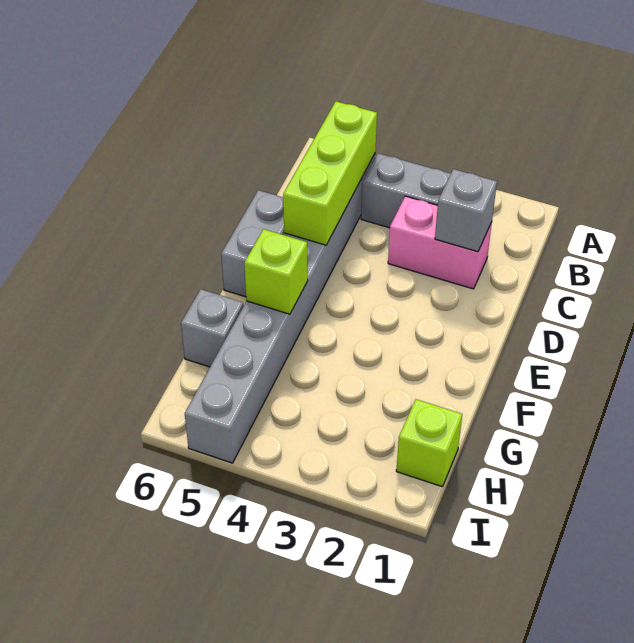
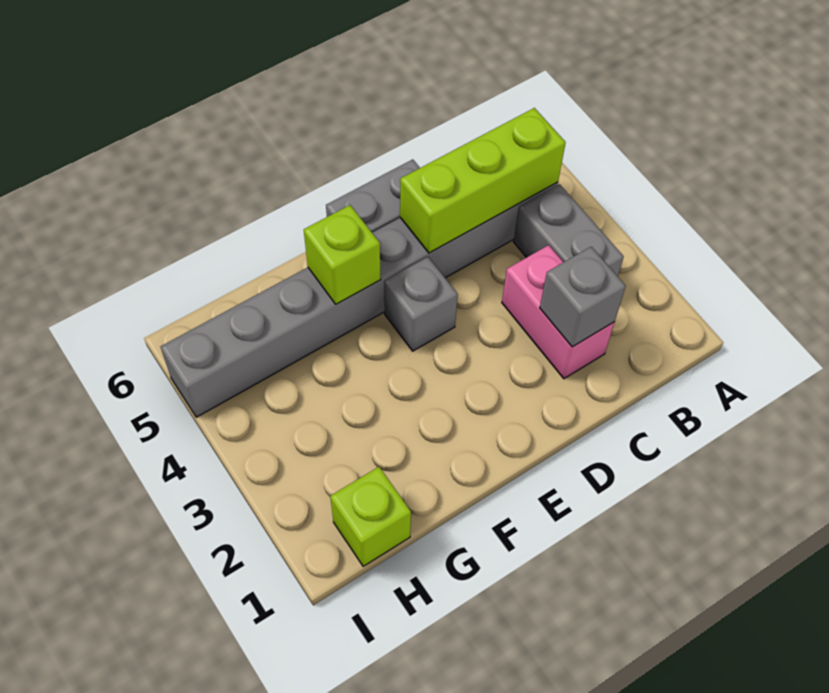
grey 1x1 brick [181,289,244,367] -> grey 1x1 brick moved to [384,257,458,351]

